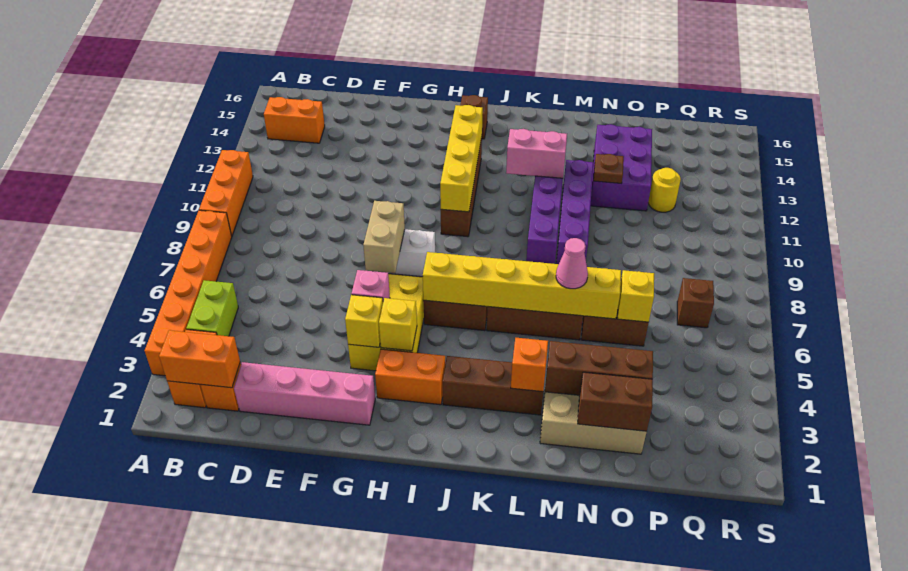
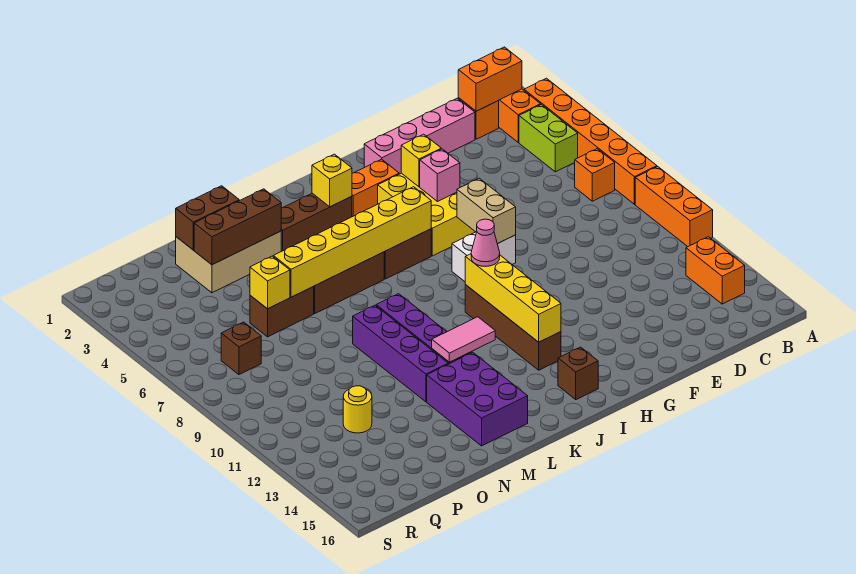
orange 1x2 brick [264,97,325,143] -> orange 1x2 brick turned to [686,237,745,304]
yellow 1x1 brick [379,298,417,351] -> yellow 1x1 brick moved to [312,154,352,207]
pink 1x2 brick [506,129,567,178] -> pink 1x2 tile [432,317,495,362]
orange 1x1 brick [511,338,548,392] -> orange 1x1 brick moved to [575,149,615,201]
pink 1x1 cone [556,238,588,289] -> pink 1x1 cone moved to [471,219,500,266]
purple 2x3 brick [591,124,652,211] -> purple 2x3 brick moved to [427,352,528,446]
brown 1x1 plate [594,154,624,184] -> none

